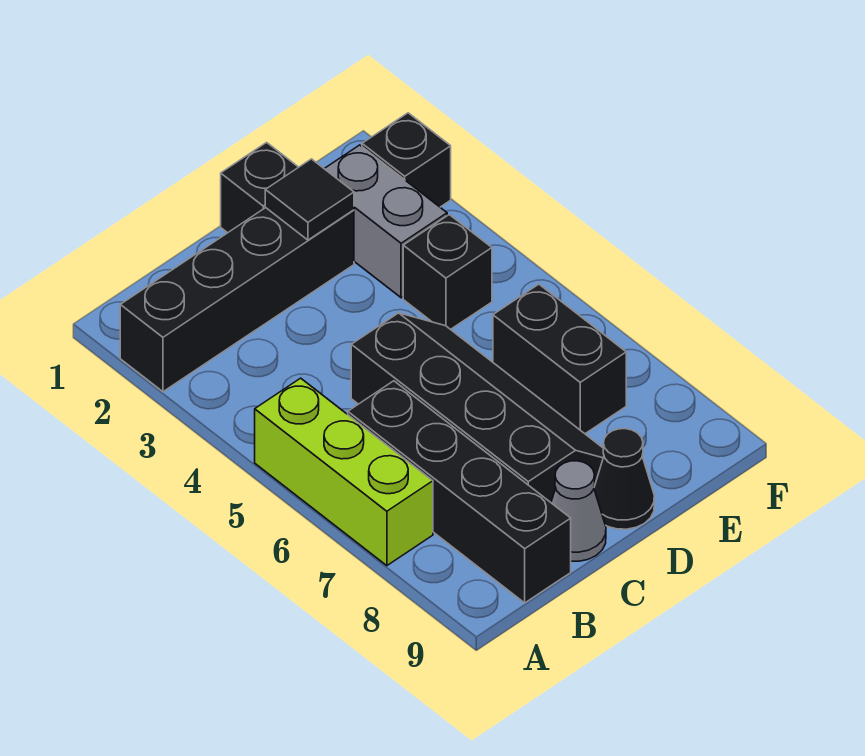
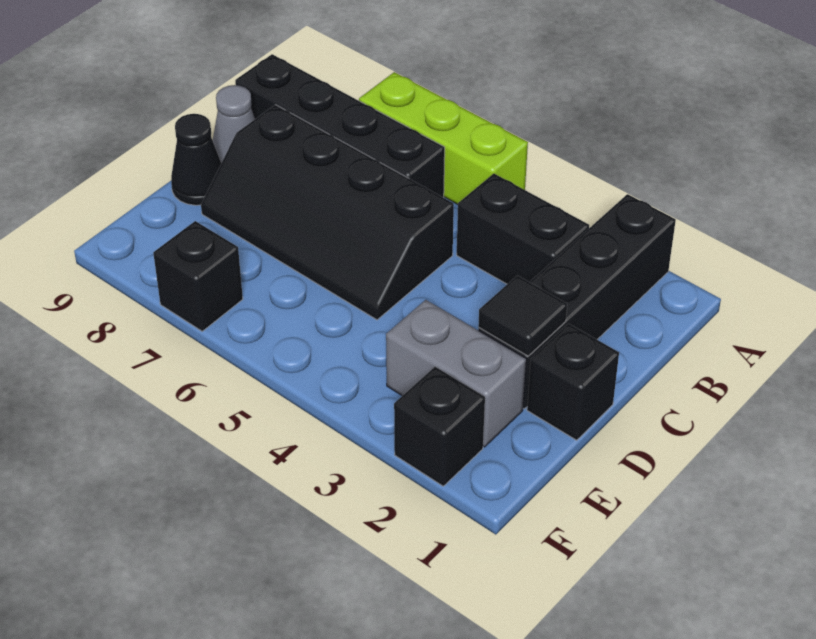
black 1x1 brick [403,215,492,329] -> black 1x1 brick moved to [153,221,243,331]
black 1x2 brick [493,284,626,434] -> black 1x2 brick moved to [457,174,589,284]

